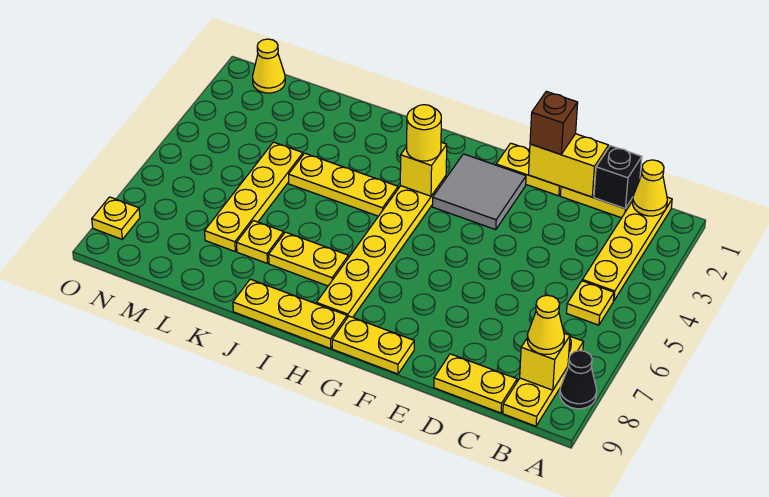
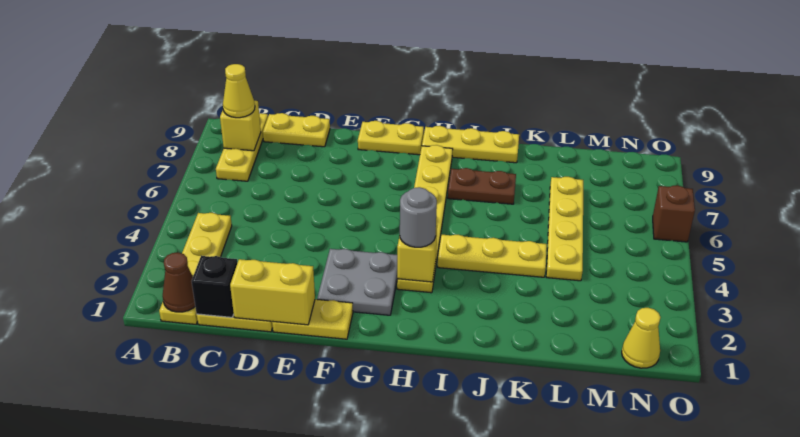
black 1x1 cone [560,351,597,409] -> none
yellow 1x1 cone [633,160,667,216] -> brown 1x1 cone [163,253,195,312]
yellow 1x1 plate [567,281,614,325] -> none
brown 1x1 brick [530,91,578,154] -> brown 1x1 brick moved to [653,185,695,242]
grey 2x2 tile [432,154,526,230] -> grey 2x2 plate [317,249,397,315]
yellow 1x1 round brick [407,105,441,161] -> grey 1x1 round brick [400,187,437,247]
yellow 1x2 plate [269,232,348,286] -> brown 1x2 plate [448,168,516,204]
yellow 1x1 plate [237,221,284,263] -> none
yellow 1x1 plate [92,197,140,239] -> none

